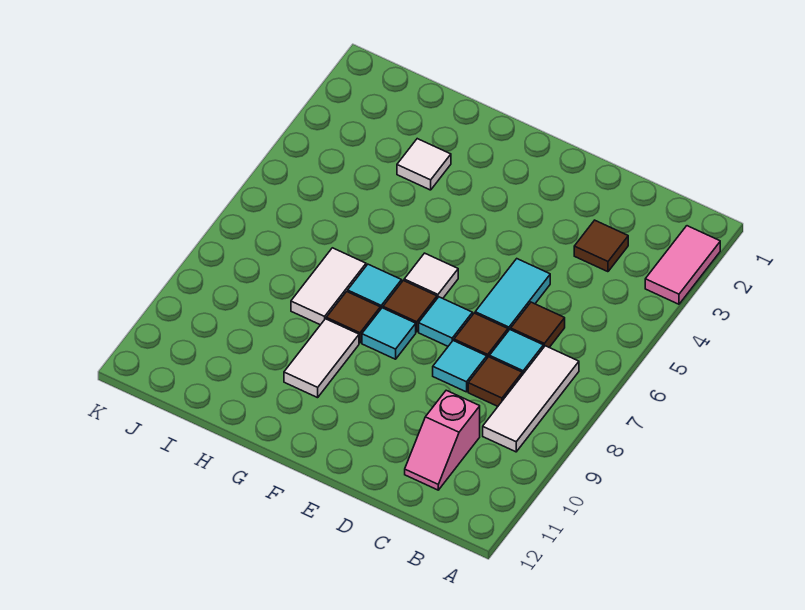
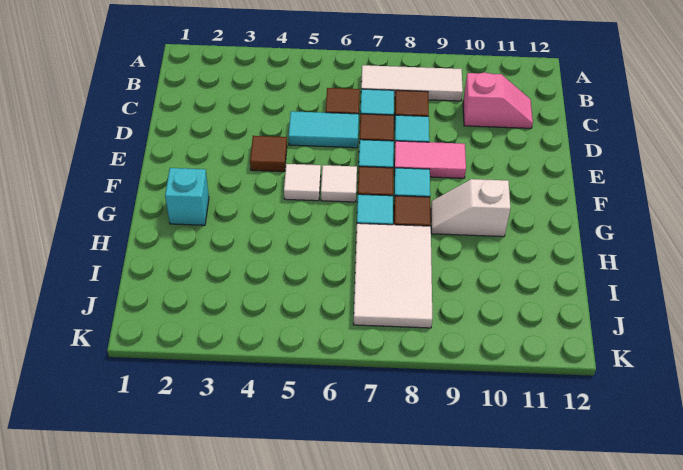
pink 1x2 tile [645,226,720,304] -> pink 1x2 tile moved to [394,141,466,178]
brown 1x1 tile [574,220,628,272] -> brown 1x1 tile moved to [250,136,287,172]
none -> cyan 1x1 brick [165,168,209,225]
white 1x2 tile [284,319,359,398] -> white 1x2 slope [431,179,510,237]
white 1x1 tile [397,139,451,190] -> white 1x1 tile moved to [284,164,321,201]
white 1x2 tile [291,248,366,325] -> white 2x3 tile [353,223,432,328]

